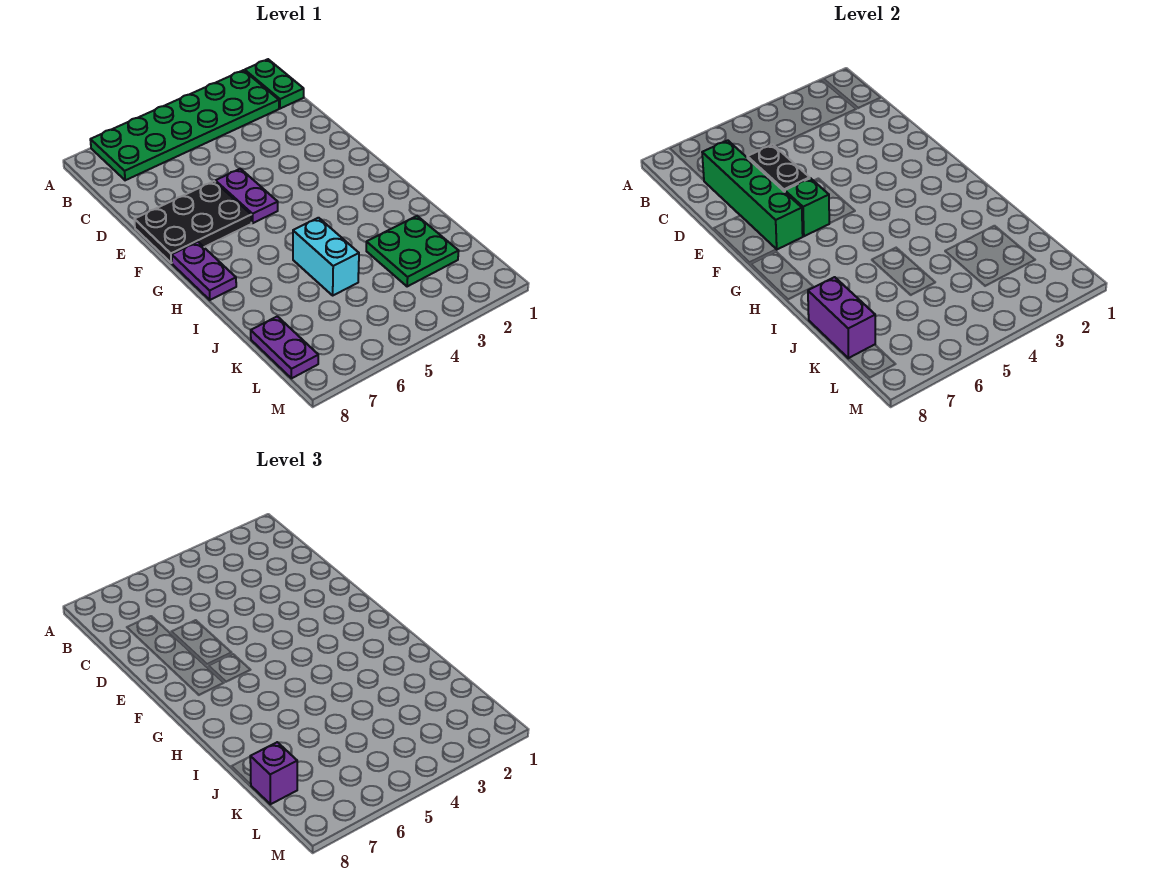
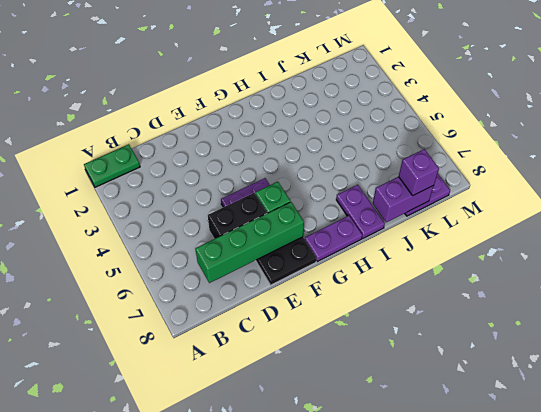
green 2x6 plate [90,70,279,180] -> none
cyan 1x2 brick [293,218,359,295] -> none
none -> purple 1x2 plate [336,185,385,238]
green 2x2 plate [366,216,459,287] -> none

